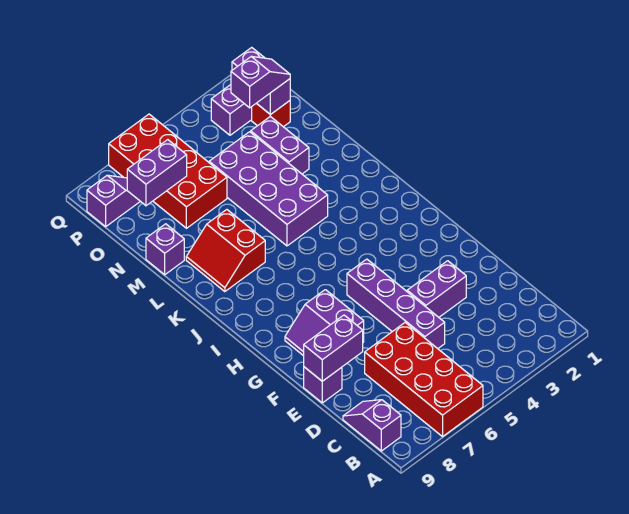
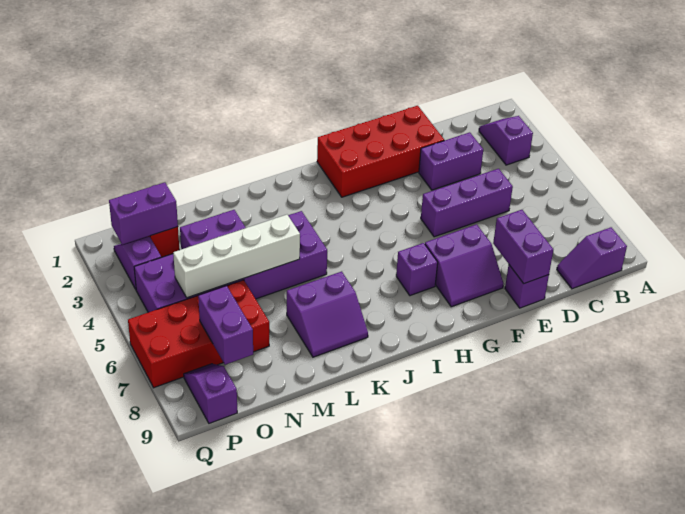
red 2x4 brick [365,323,483,437] -> red 2x4 brick moved to [317,106,444,197]
purple 1x4 brick [347,259,445,349] -> purple 1x3 brick [421,169,513,237]
purple 1x2 brick [407,261,466,317] -> purple 1x2 brick turned to [419,132,483,190]
purple 2x4 brick [209,132,328,246] -> purple 2x6 brick [134,211,327,312]
red 2x2 slope [186,210,265,292] -> purple 2x2 slope [287,271,368,357]
none -> white 1x4 brick [173,215,300,298]
purple 1x1 brick [146,224,184,275] -> purple 1x1 brick moved to [396,243,438,296]
purple 1x2 slope [231,56,290,108] -> purple 1x2 slope moved to [479,116,533,165]

